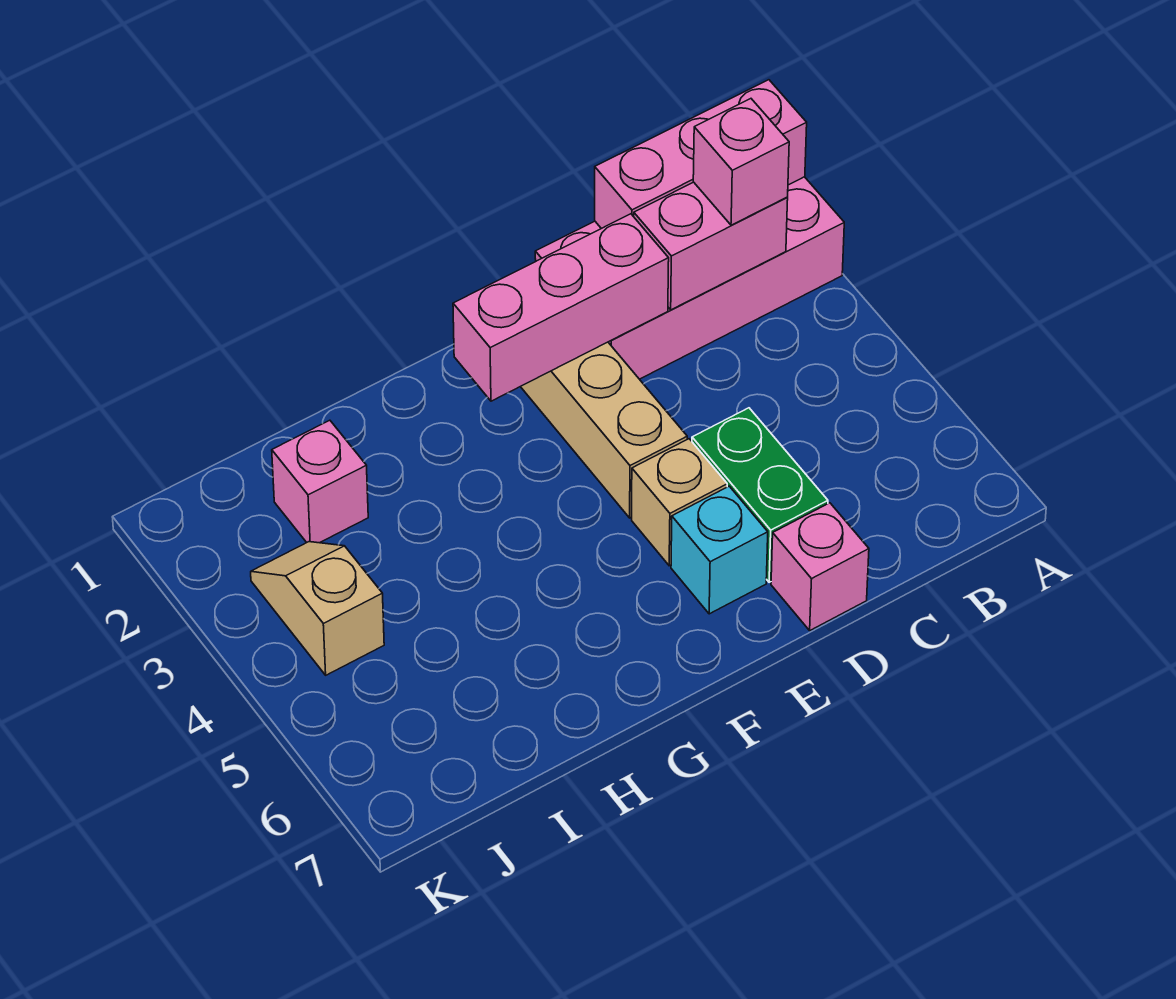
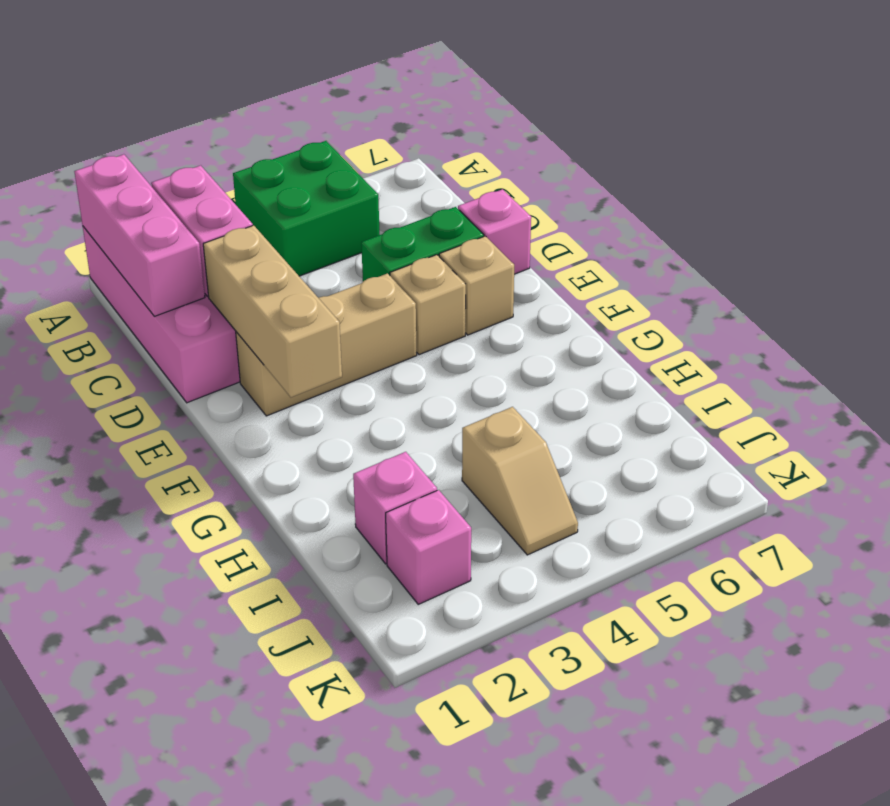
none -> green 2x2 brick [233,141,380,276]
pink 1x1 brick [693,99,789,225] -> pink 1x1 brick moved to [386,490,471,604]
pink 1x3 brick [453,214,669,401] -> tan 1x3 brick [203,225,342,397]
cyan 1x1 brick [671,486,768,614] -> tan 1x1 brick [439,236,514,335]
tan 1x2 slope [251,542,384,675] -> tan 1x2 slope turned to [462,407,578,555]

